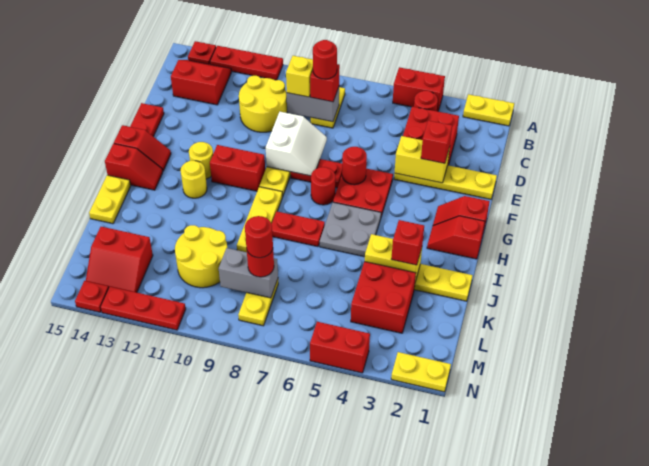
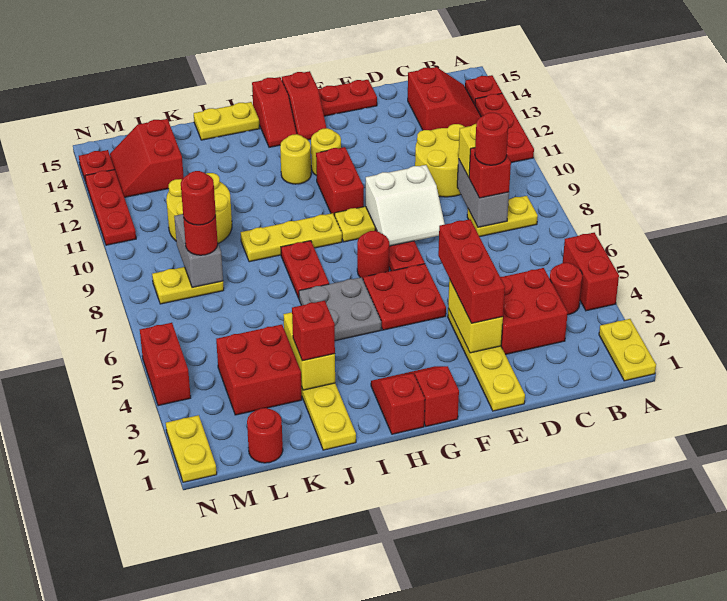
red 1x1 brick [421,121,452,163] -> red 1x3 brick [438,219,505,323]
red 1x1 round brick [342,147,367,185] -> red 1x1 round brick moved to [247,408,283,463]

